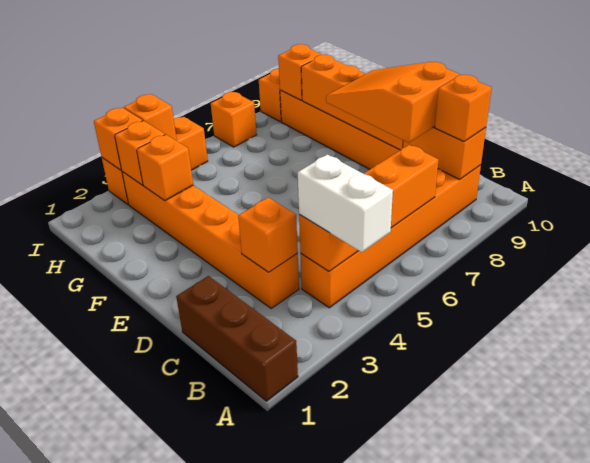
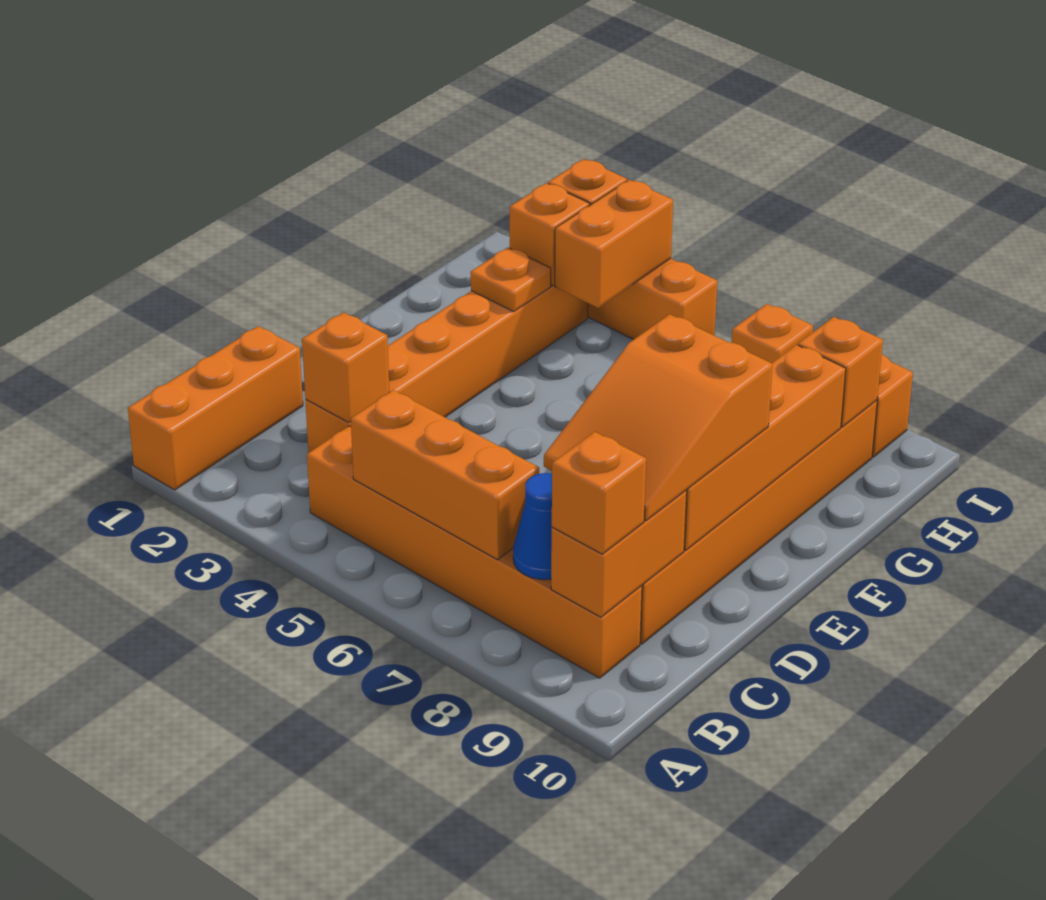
brown 1x3 brick [176,276,298,401] -> orange 1x3 brick [128,326,303,490]
white 1x2 brick [298,155,393,252] -> none
orange 1x4 brick [299,145,439,271] -> orange 1x3 brick [351,390,539,560]
none -> blue 1x1 cone [513,473,552,580]
orange 2x3 slope [326,62,460,143] -> orange 2x3 slope turned to [544,314,772,521]
orange 1x1 brick [137,135,193,201] -> orange 1x1 plate [471,248,551,312]
orange 1x1 brick [124,94,177,141] -> orange 1x2 brick [555,180,673,308]

